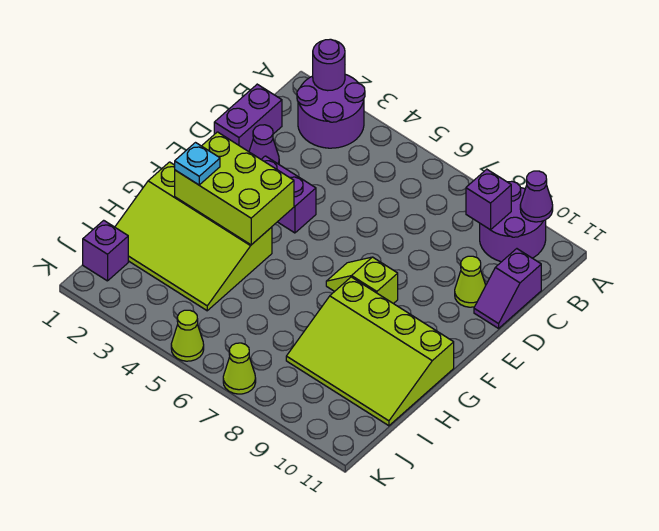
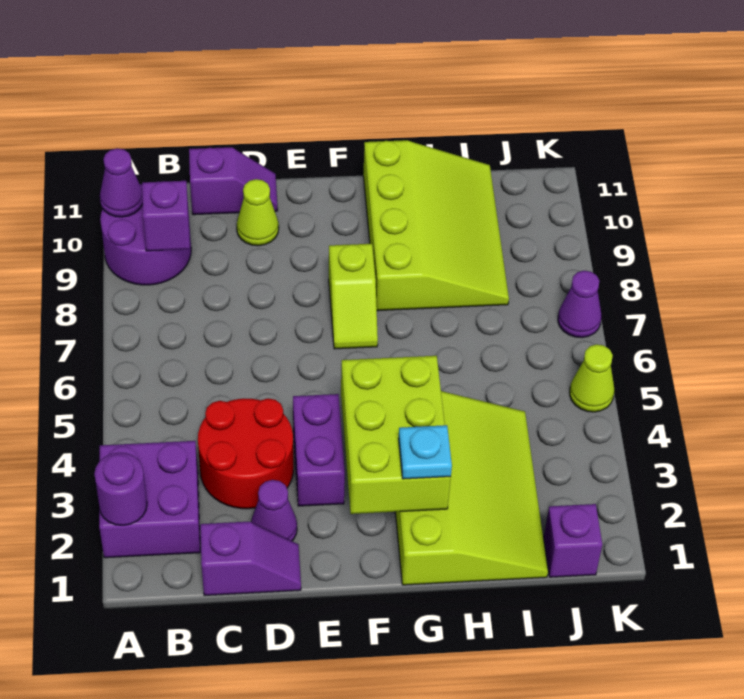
purple 2x2 round brick [297,74,365,148] -> purple 2x2 brick [99,441,200,558]
purple 1x2 brick [214,84,282,152] -> purple 1x2 slope [200,522,301,595]
none -> red 2x2 round brick [198,399,293,509]
lime 1x1 cone [223,343,256,394] -> purple 1x1 cone [558,271,601,338]

